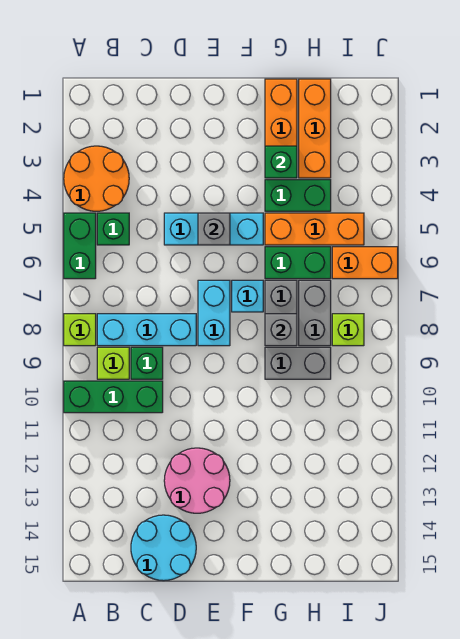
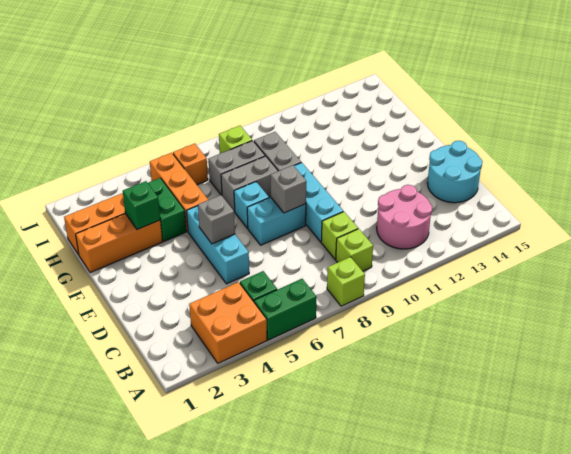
orange 2x2 round brick [64,146,129,211] -> orange 2x2 brick [189,282,267,363]
green 1x3 brick [64,381,163,413] -> none
cyan 1x3 brick [97,314,196,346] -> cyan 1x3 brick moved to [294,162,343,242]
green 1x1 brick [131,347,163,379] -> lime 1x1 brick [321,212,358,259]
pink 2x2 round brick [164,448,230,513] -> pink 2x2 round brick moved to [377,185,432,249]
green 1x2 brick [265,247,331,279] -> none
grey 1x1 brick [265,314,297,346] -> grey 1x1 brick moved to [270,165,306,213]
orange 1x2 brick [332,247,398,279] -> orange 1x1 brick [173,144,208,185]

